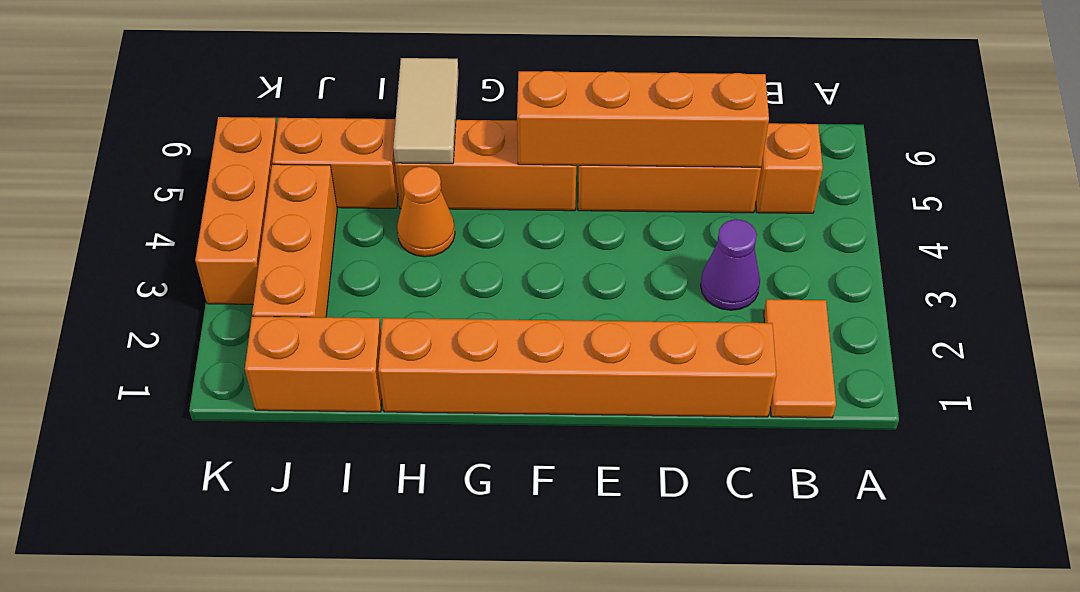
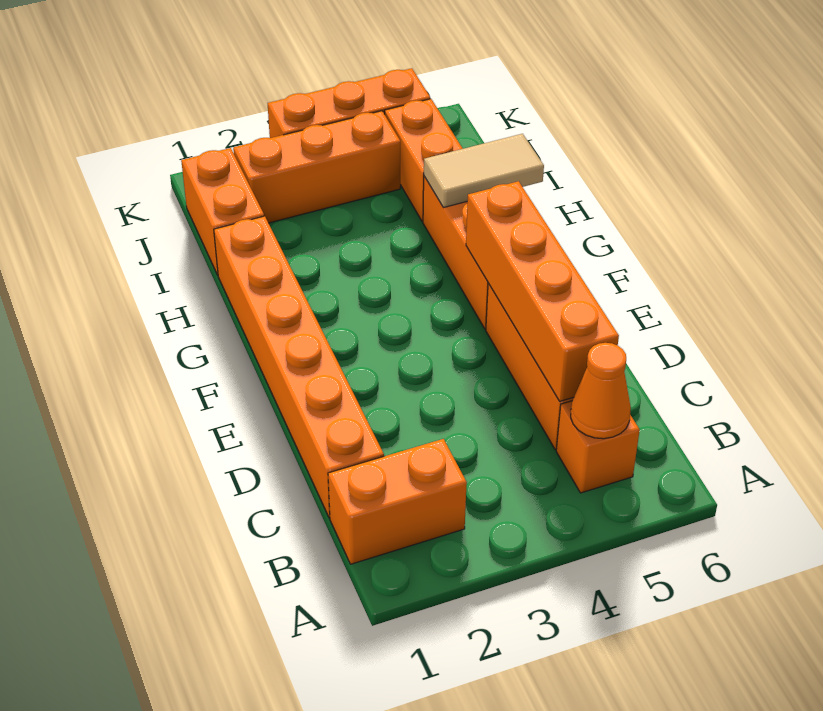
orange 1x2 tile [764,299,836,418] -> orange 1x2 brick [328,439,467,564]
purple 1x1 cone [701,219,760,310] -> none
orange 1x1 cone [397,166,455,257] -> orange 1x1 cone moved to [571,343,631,439]

